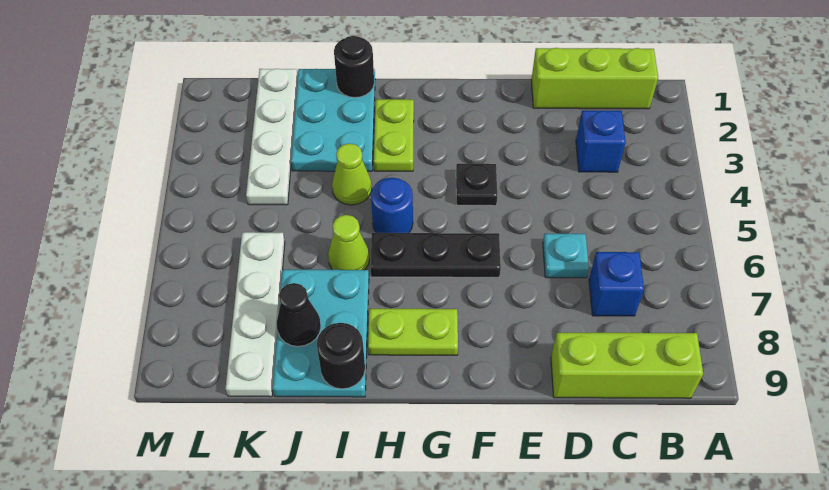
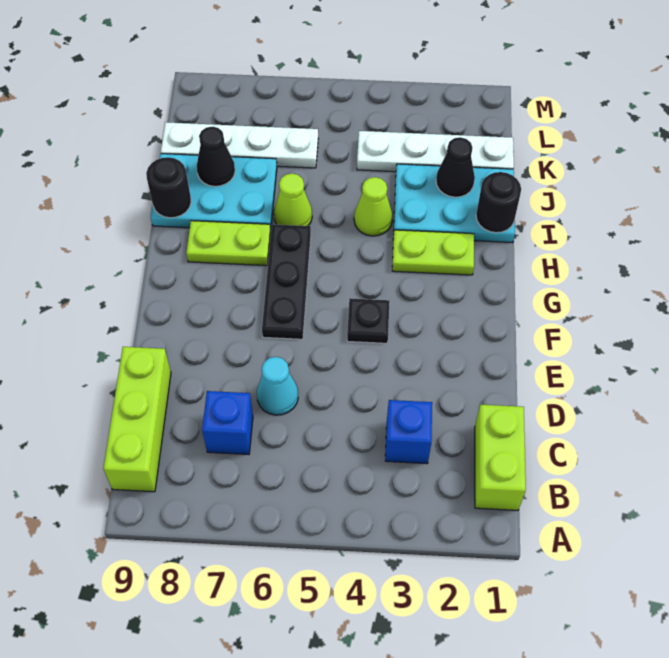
lime 1x3 brick [531,48,658,109] -> lime 1x2 brick [475,405,526,510]
cyan 1x1 plate [543,234,589,278] -> cyan 1x1 cone [257,357,298,415]
lime 1x2 plate [368,309,458,355] -> lime 1x2 plate turned to [186,221,271,266]
blue 1x1 round brick [371,178,413,233] -> none
none -> black 1x1 cone [436,137,475,197]

